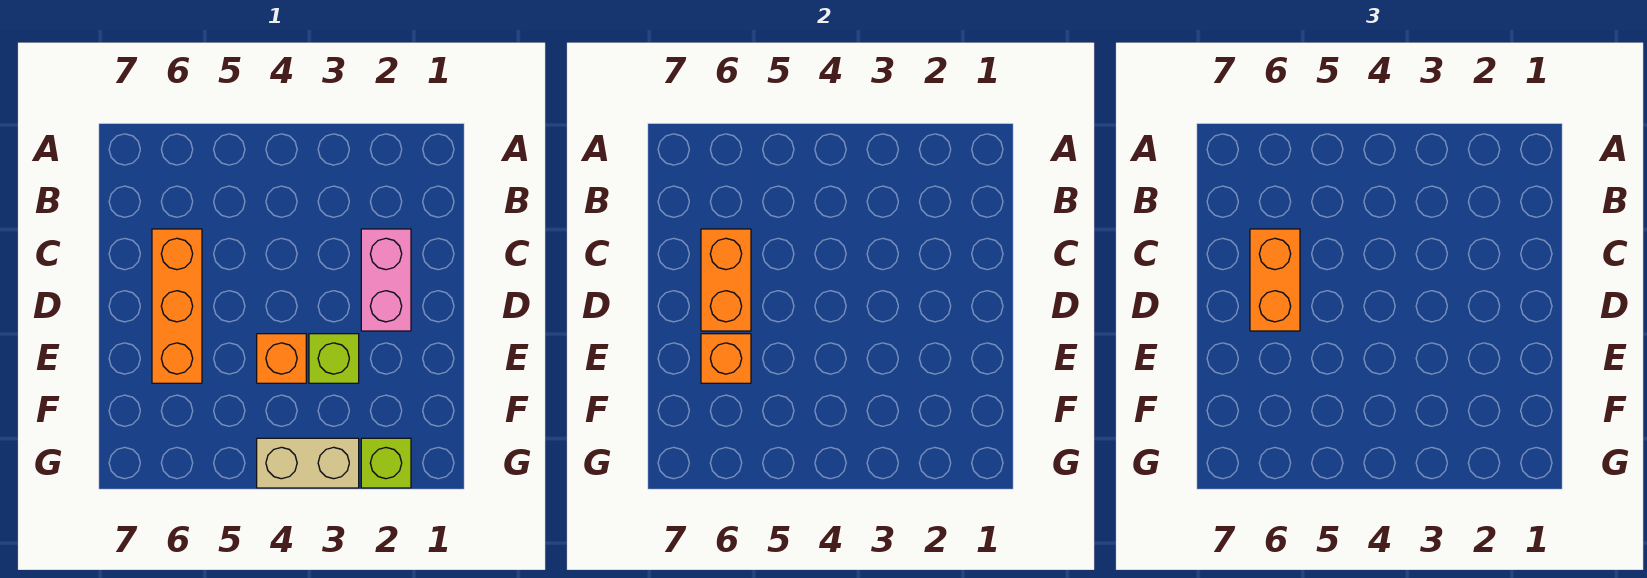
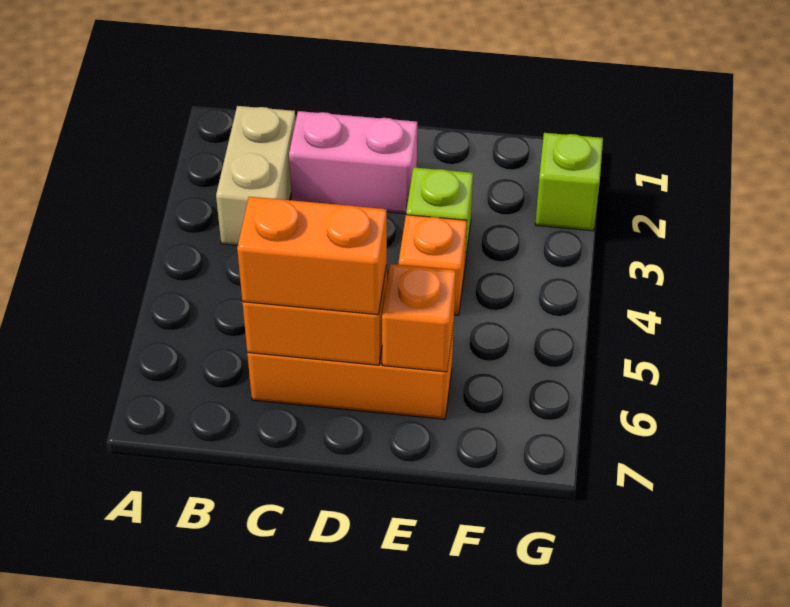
tan 1x2 brick [257,438,359,488] -> tan 1x2 brick moved to [216,106,296,245]

